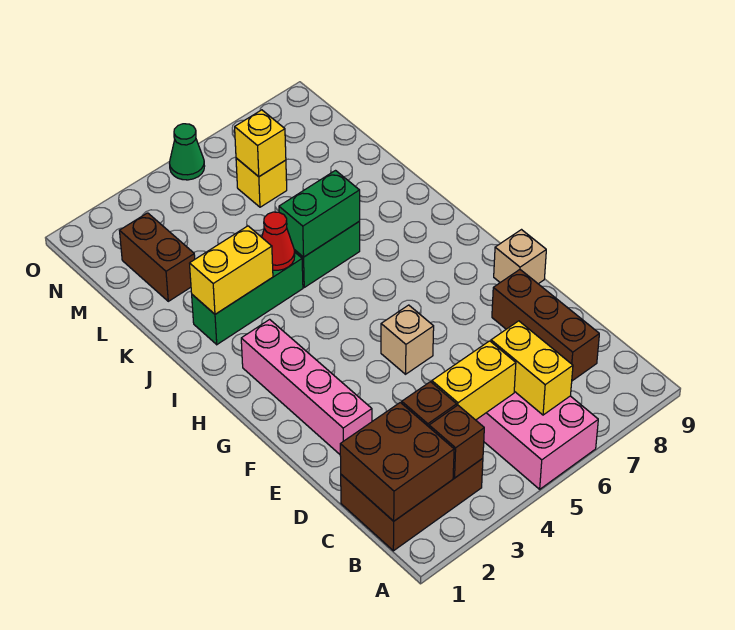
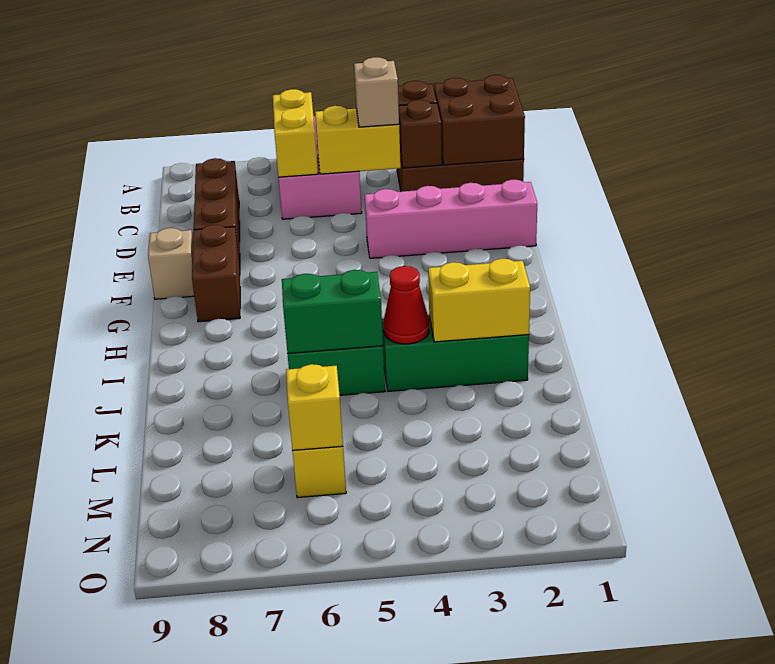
pink 1x4 brick [241,319,372,454] -> pink 1x4 brick turned to [365,180,537,258]
tan 1x1 brick [381,305,434,374] -> tan 1x1 brick moved to [354,57,399,127]
brown 1x2 brick [120,213,195,301] -> brown 1x2 brick moved to [192,225,240,322]
green 1x1 cone [169,124,205,180] -> none

